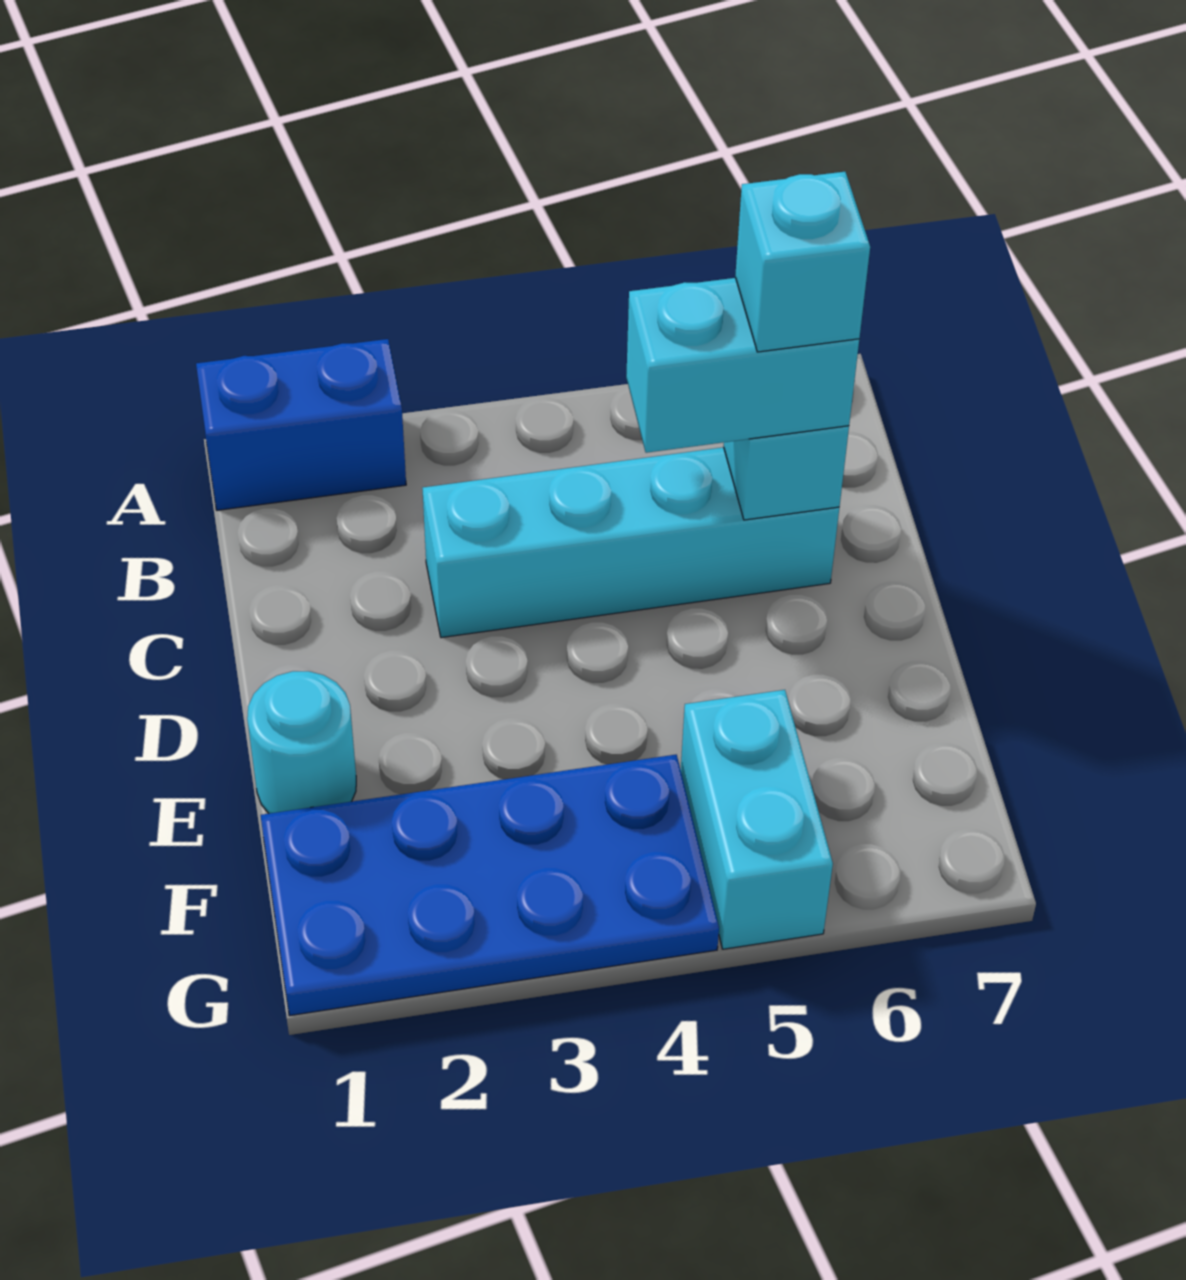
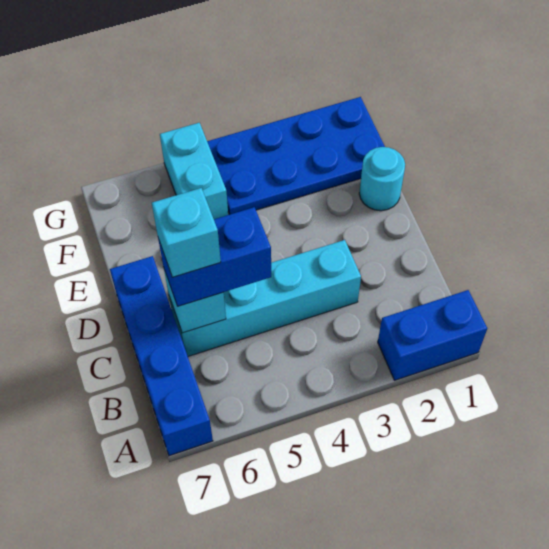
none -> blue 1x4 brick [110,256,213,456]
cyan 1x2 brick [626,278,859,453] -> blue 1x2 brick [158,207,271,306]

